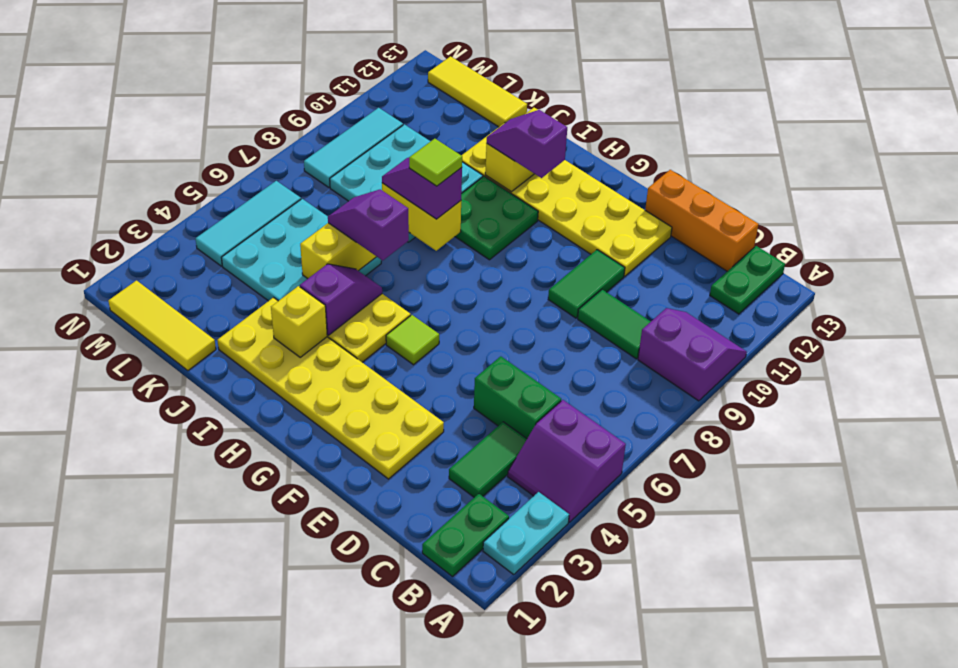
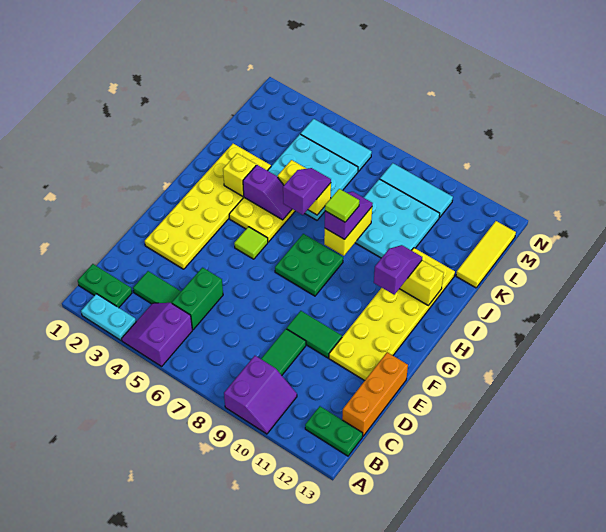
green 2x2 plate [455,176,538,260] -> green 2x2 plate moved to [275,234,343,296]
yellow 1x3 tile [108,281,216,371] -> none

